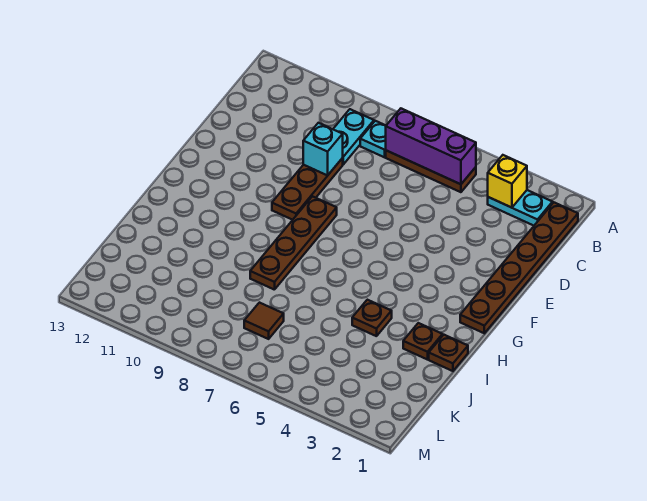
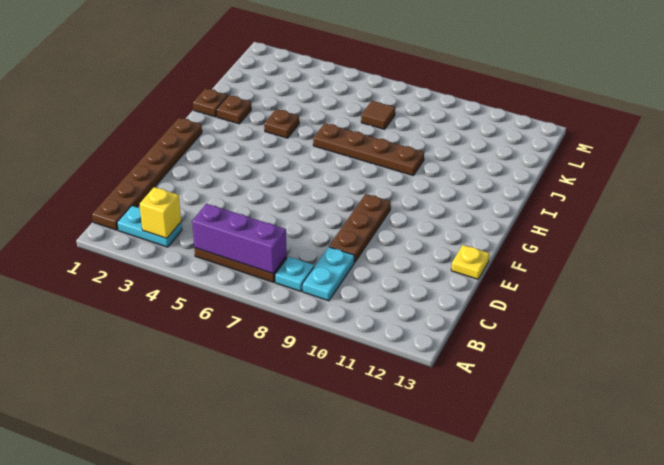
cyan 1x1 brick [303,123,343,175] -> none
none -> yellow 1x1 plate [451,245,489,279]
brown 1x4 plate [250,196,337,290] -> brown 1x4 plate turned to [313,123,424,176]

